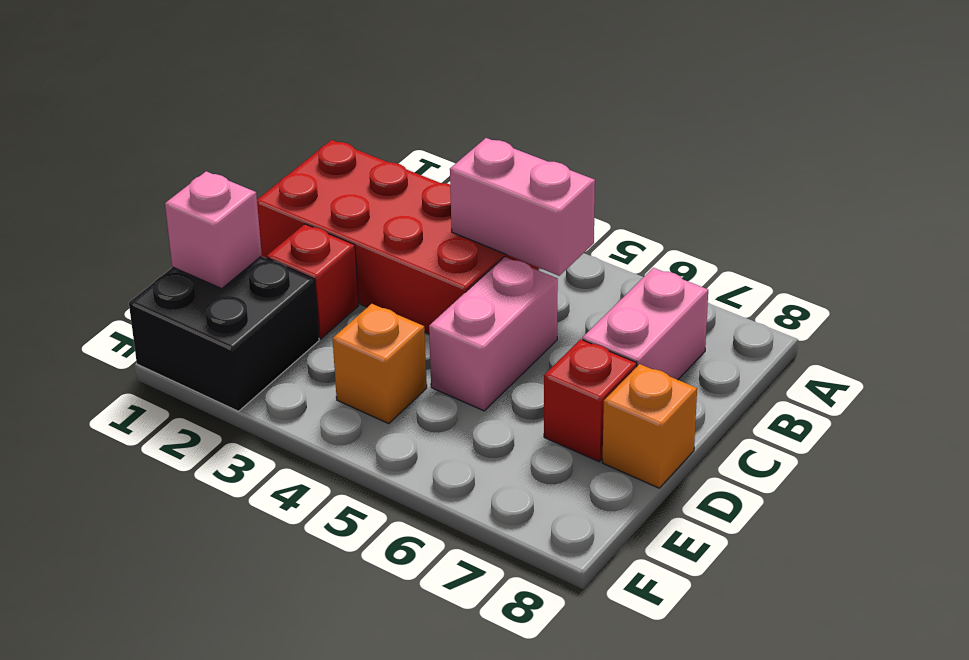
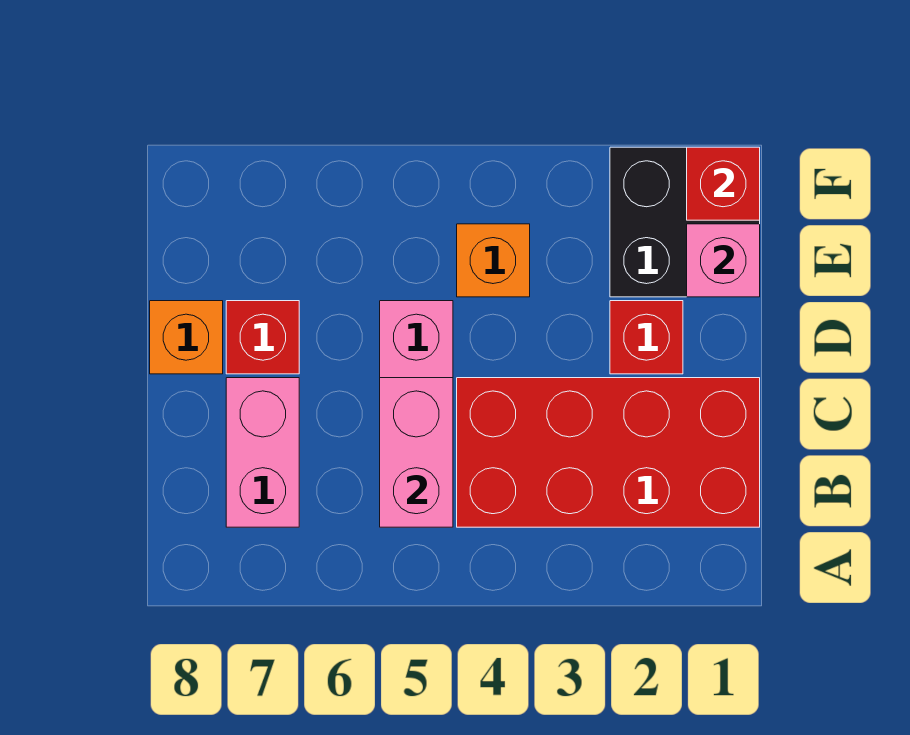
pink 1x2 brick [450,138,595,276] -> pink 1x2 brick turned to [380,378,453,527]
none -> red 1x1 brick [687,147,760,220]

